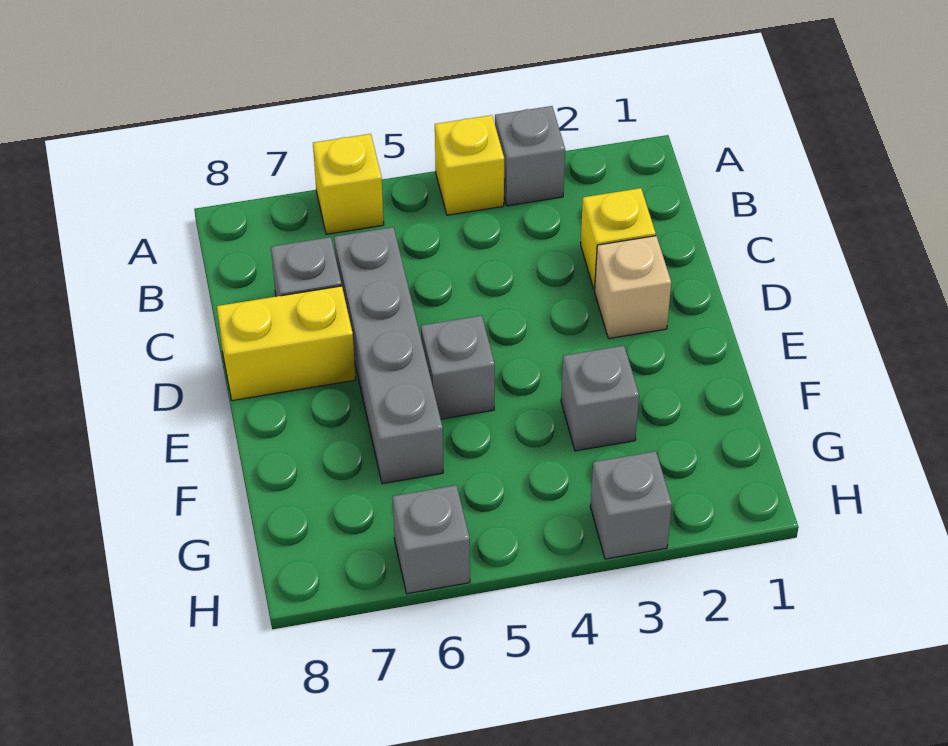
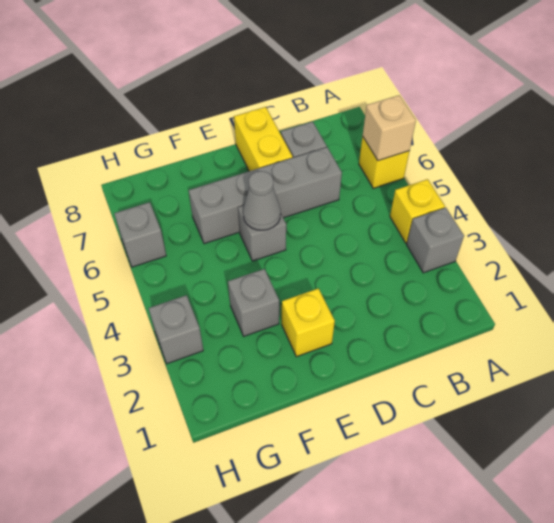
yellow 1x1 brick [581,188,656,290] -> yellow 1x1 brick moved to [282,288,335,357]
tan 1x1 brick [595,236,671,339] -> tan 1x1 brick moved to [363,95,416,161]
none -> grey 1x1 cone [243,171,281,230]

